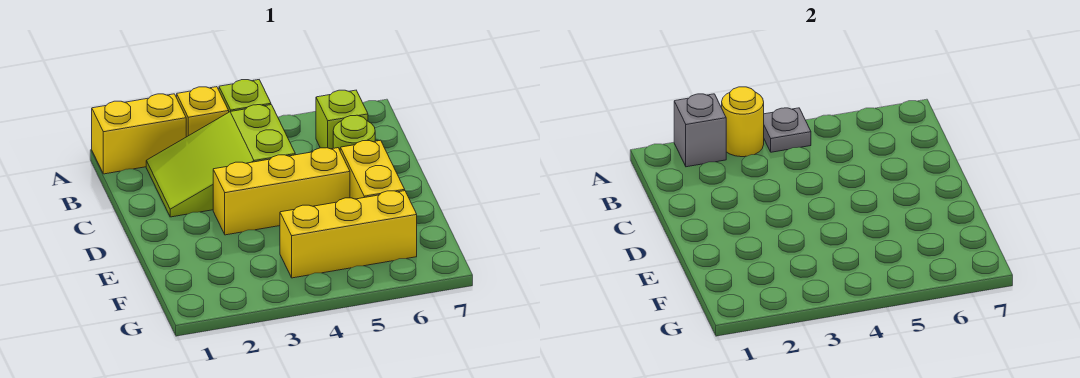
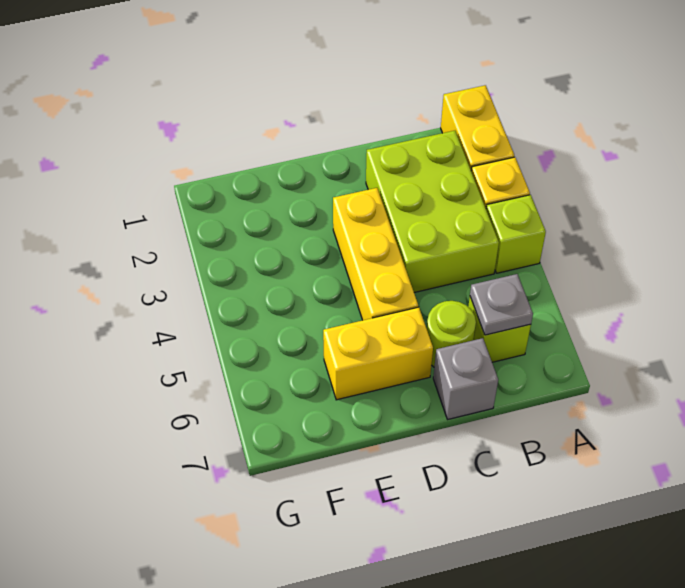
grey 1x1 brick [674,94,726,167] -> grey 1x1 brick moved to [433,338,498,419]
yellow 1x1 round brick [722,87,764,157] -> none
grey 1x1 plate [764,108,811,152] -> grey 1x1 plate moved to [470,274,533,335]
lime 2x3 slope [146,105,295,217] -> lime 2x3 brick [366,131,499,293]
yellow 1x3 brick [280,191,417,278] -> none

